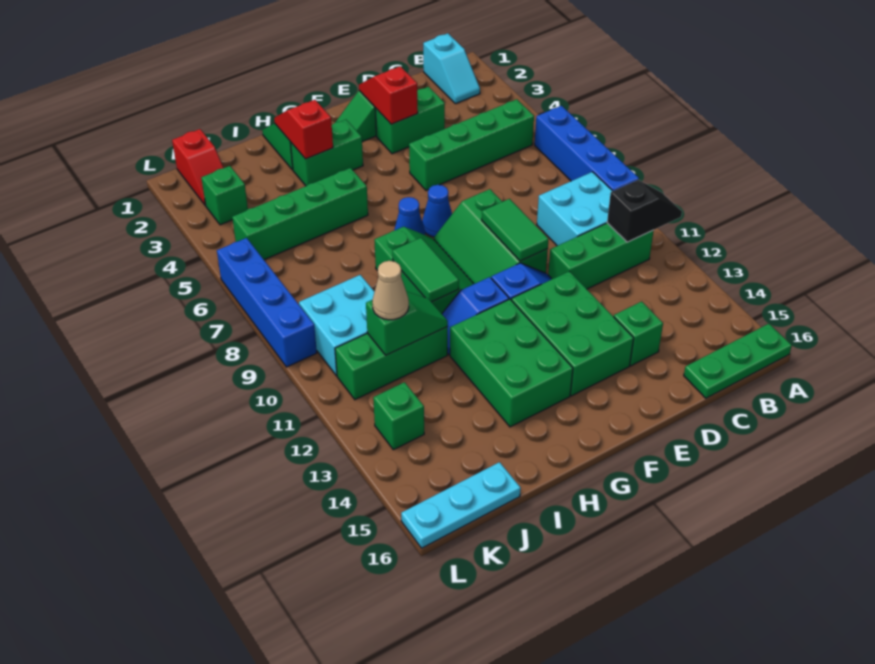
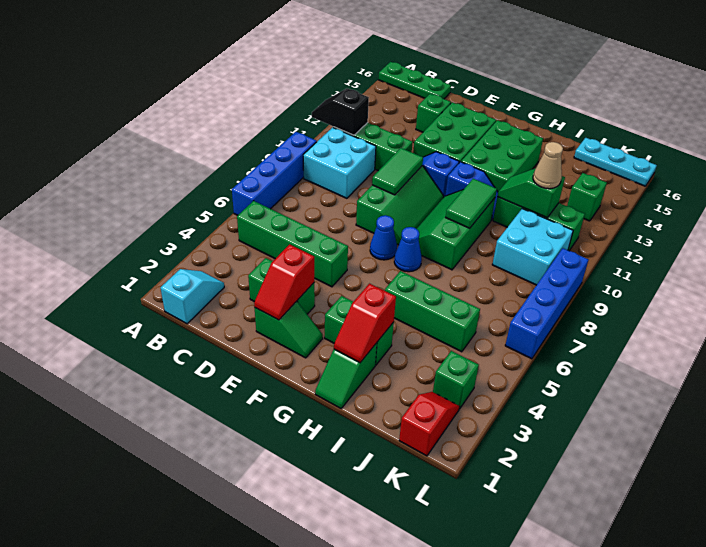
green 1x4 brick [232,168,368,260] -> green 1x3 brick [385,271,480,352]

